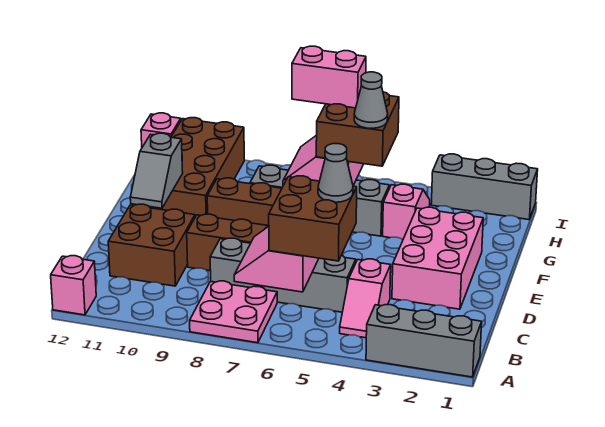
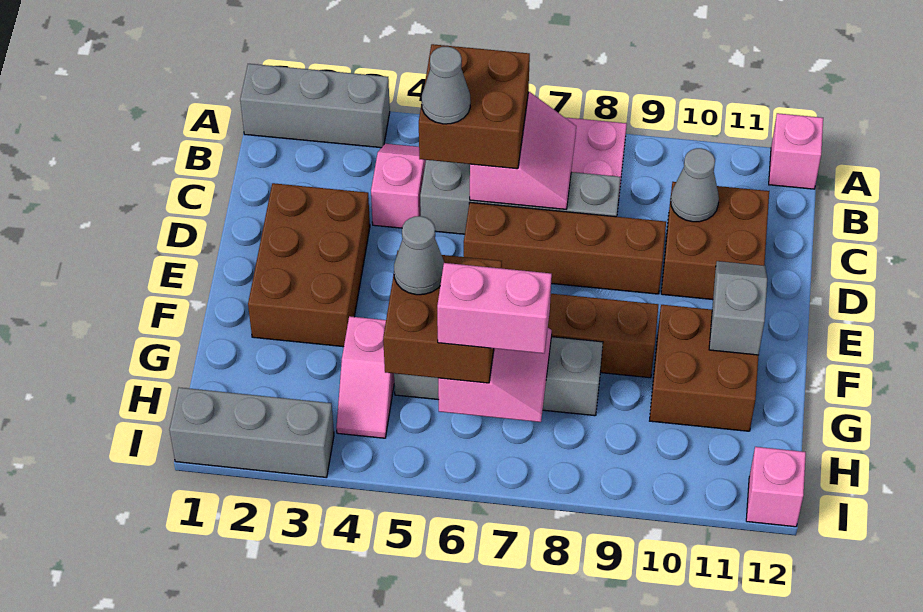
none -> grey 1x1 cone [671,148,719,222]
pink 2x3 brick [392,207,483,309] -> brown 2x3 brick [248,183,370,347]
brown 2x4 brick [150,118,244,217] -> brown 2x2 brick [650,305,759,431]

